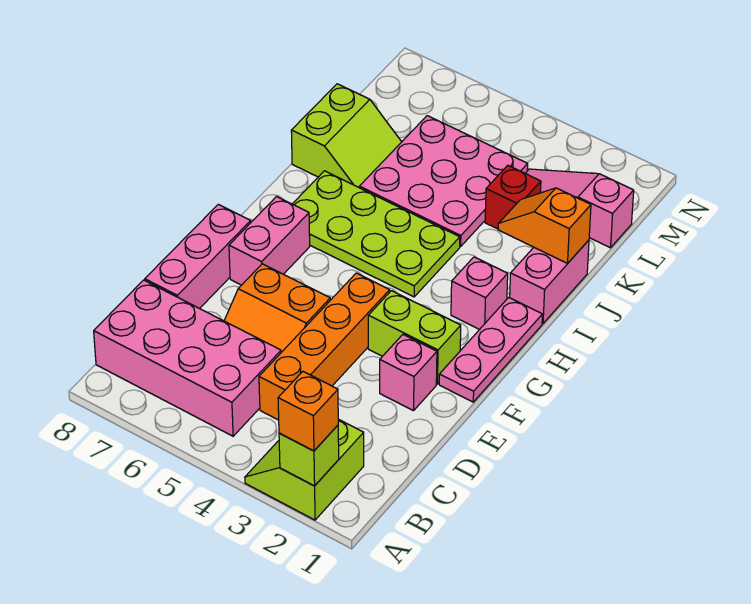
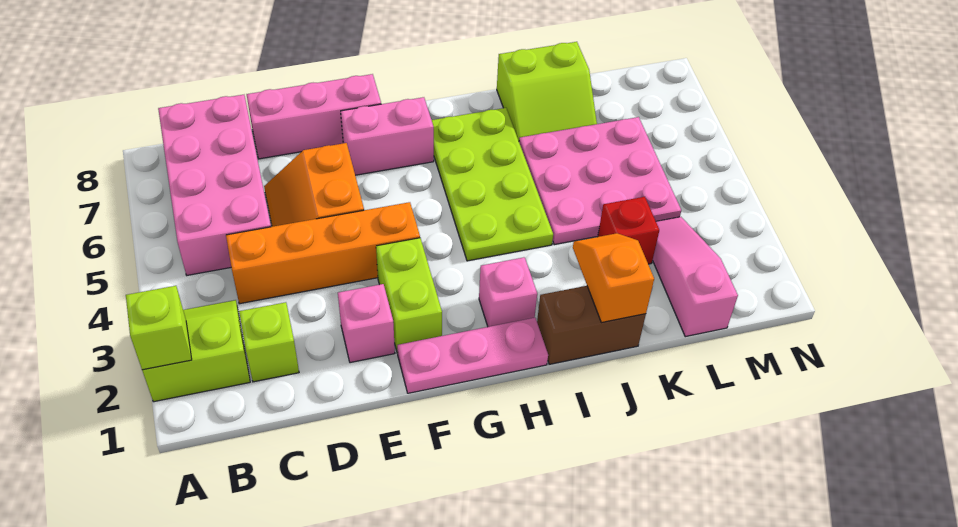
orange 1x1 brick [278,371,338,451] -> none
none -> lime 1x1 brick [239,302,299,382]
pink 1x2 brick [510,240,589,324] -> brown 1x2 brick [537,286,646,364]

